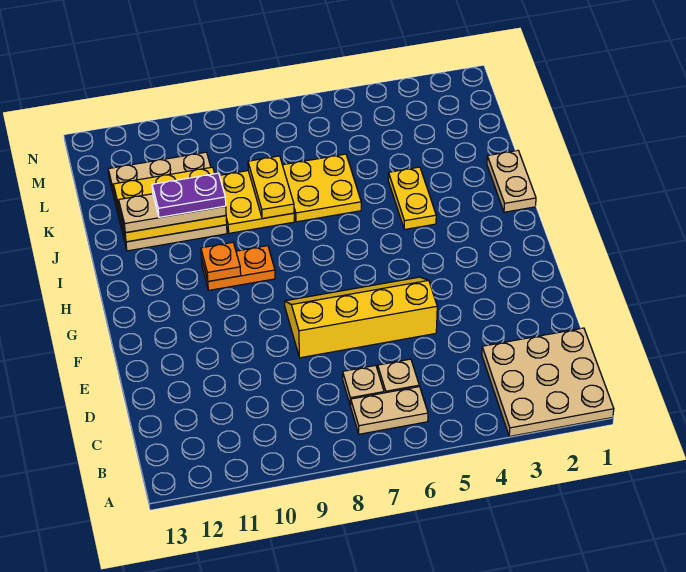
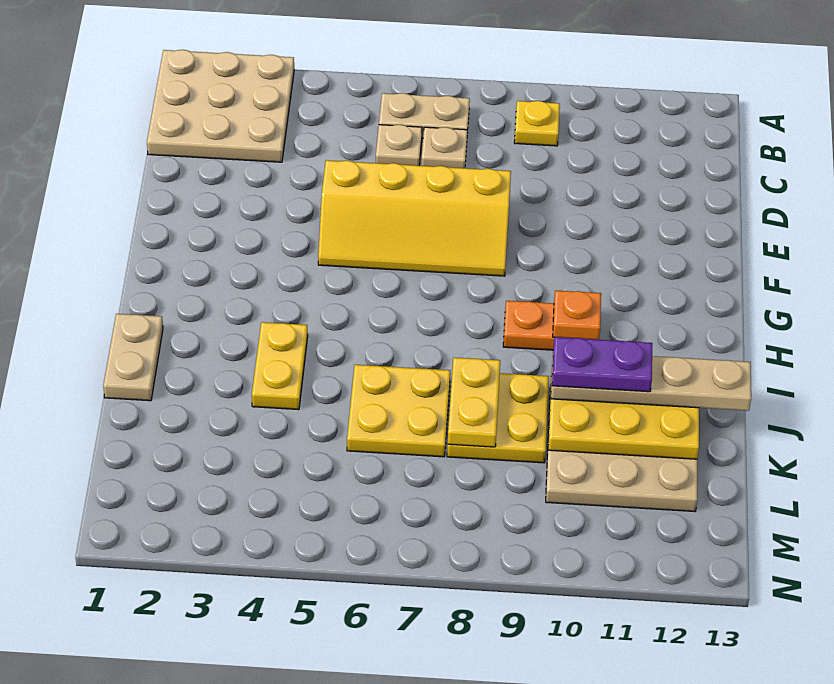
none -> yellow 1x1 plate [514,101,560,146]
tan 1x3 plate [119,194,226,233] -> tan 1x4 plate [551,356,751,411]

